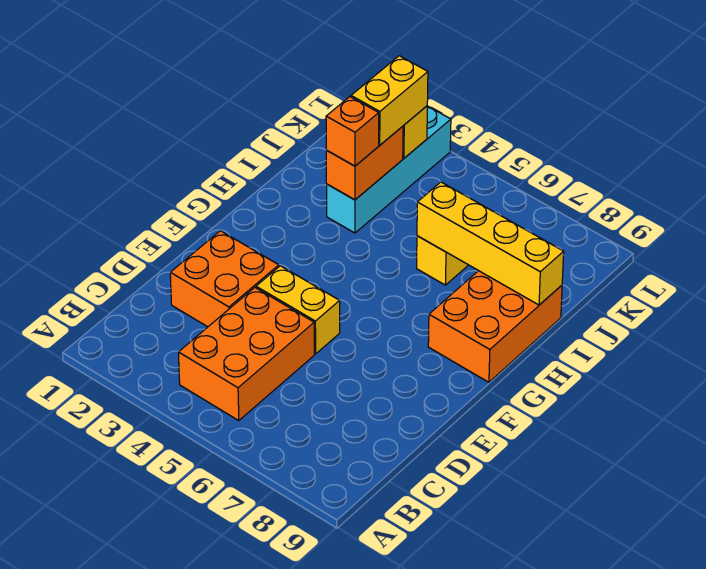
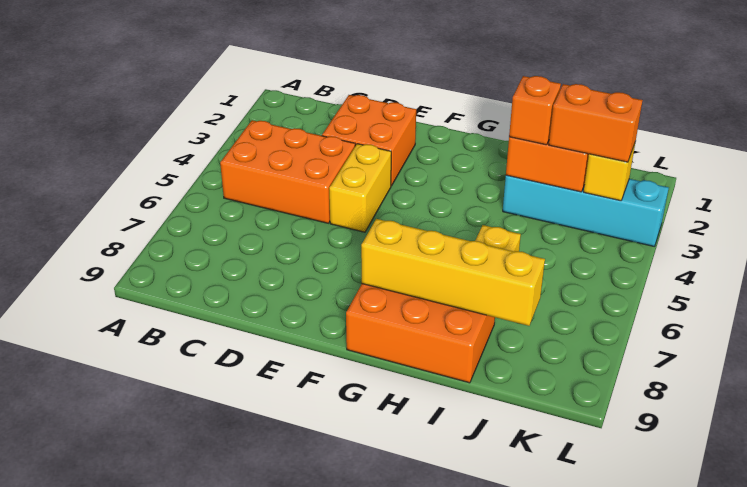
yellow 1x4 brick [417,182,564,305] -> yellow 1x4 brick turned to [361,219,545,326]
yellow 1x2 brick [351,56,428,145] -> orange 1x2 brick [549,84,643,162]

